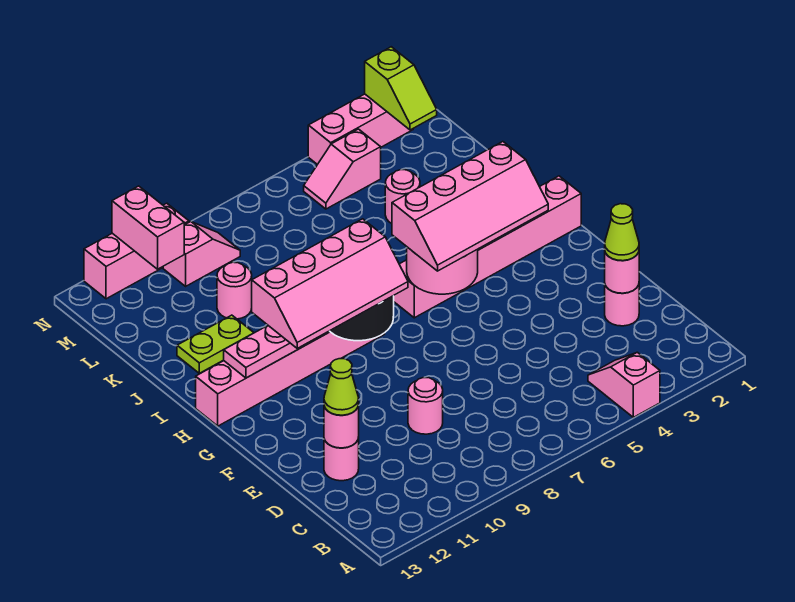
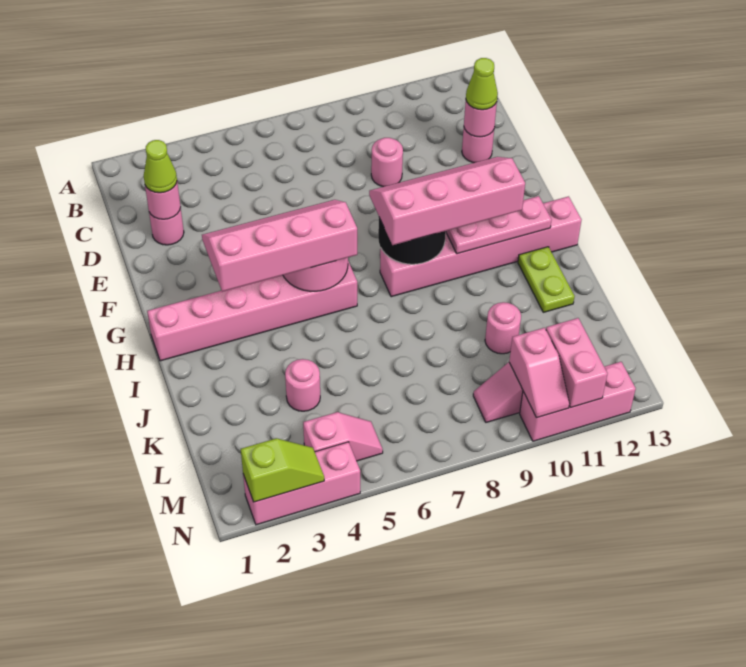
pink 1x2 slope [588,352,660,417] -> pink 1x2 slope moved to [509,328,569,418]
lime 1x2 plate [177,315,254,373] -> lime 1x2 plate turned to [518,247,575,312]
lime 1x2 slope [365,47,437,130] -> lime 1x2 slope turned to [241,438,324,502]

